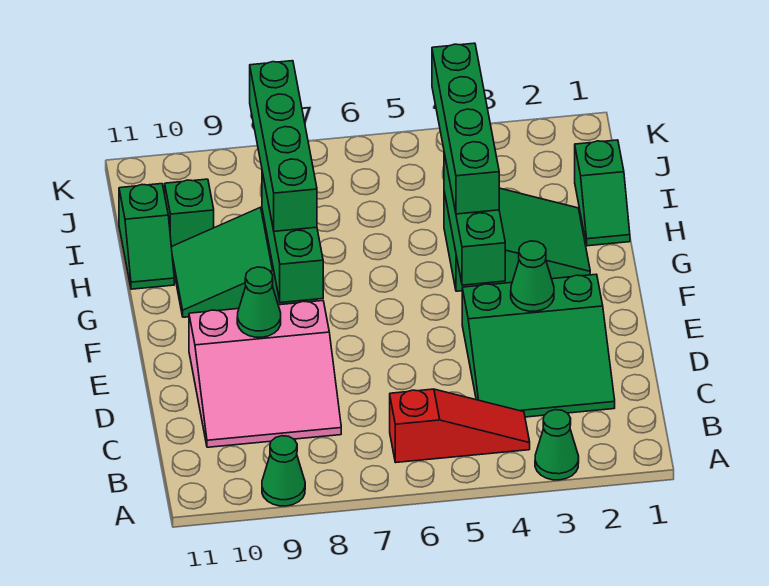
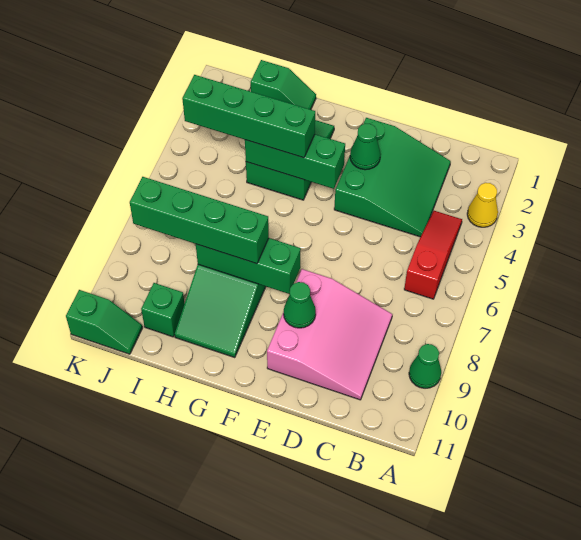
green 1x1 cone [535,410,579,480] -> yellow 1x1 cone [467,183,498,227]
green 1x2 slope [119,184,174,289] -> green 1x2 slope moved to [66,290,142,354]

